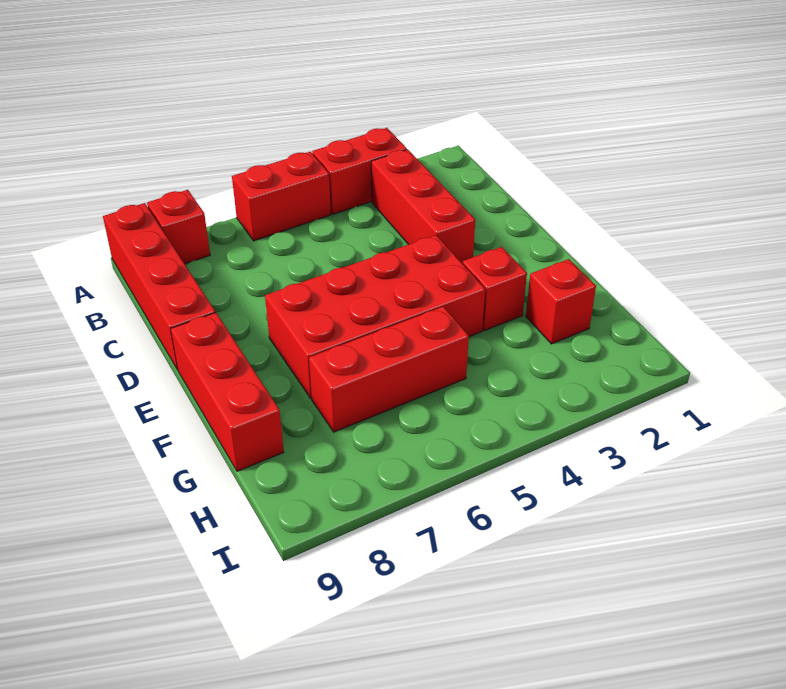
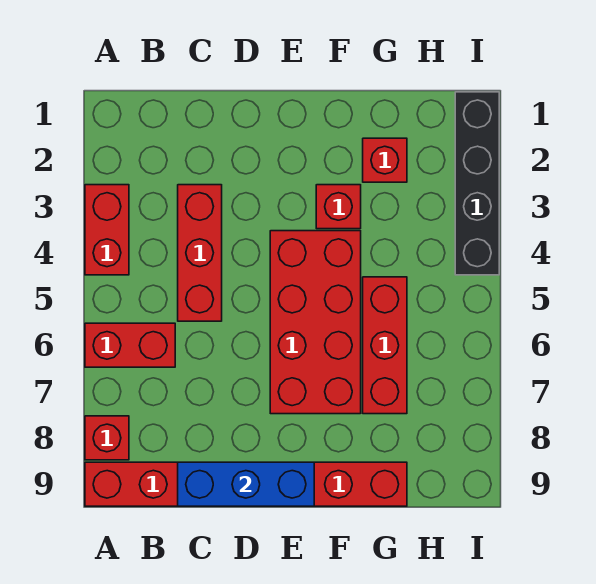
red 1x2 brick [232,152,331,241] -> red 1x2 brick turned to [85,323,175,367]
red 1x3 brick [371,149,475,264] -> red 1x3 brick turned to [178,185,222,321]
none -> blue 1x3 brick [178,462,314,506]
none -> black 1x4 brick [455,92,499,275]

